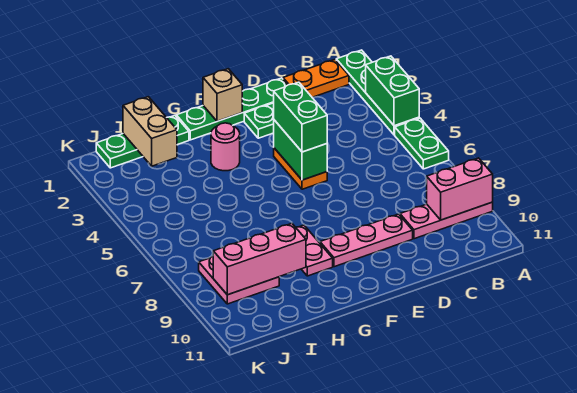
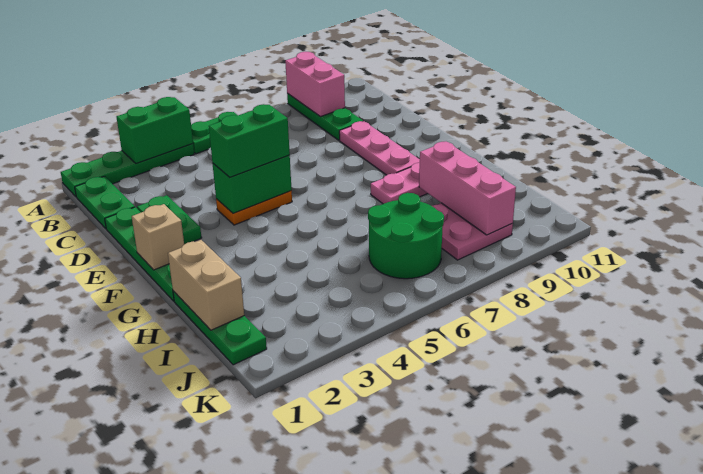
pink 1x3 plate [400,202,493,239] -> green 1x3 plate [287,93,363,140]
orange 1x2 plate [283,60,349,97] -> green 1x2 plate [75,176,135,229]
pink 1x1 round brick [211,123,240,171] -> none
tan 1x2 brick [123,97,177,166] -> tan 1x2 brick turned to [168,240,244,330]
none -> green 2x2 round brick [368,193,444,279]

